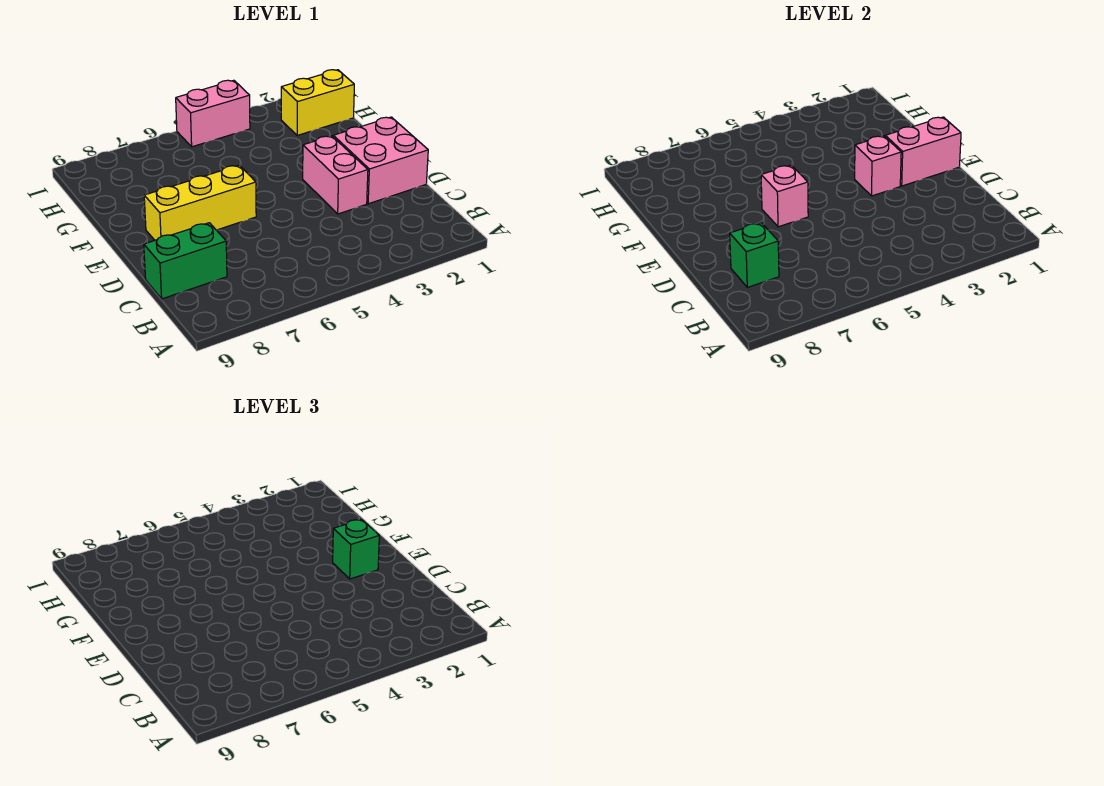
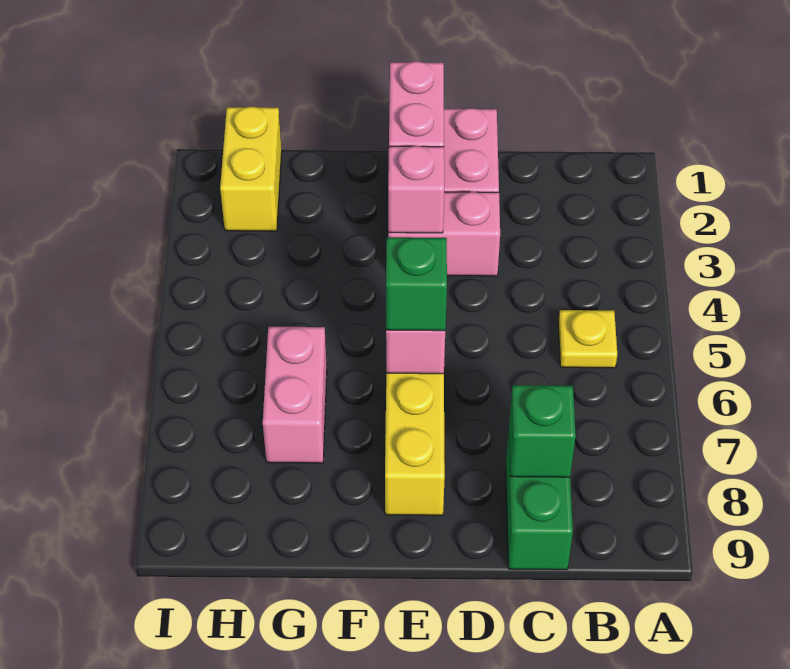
none -> yellow 1x1 plate [558,310,617,368]
green 1x1 brick [333,519,379,579] -> green 1x1 brick moved to [386,237,447,331]
pink 1x2 brick [176,80,250,147] -> pink 1x2 brick moved to [263,327,327,463]

